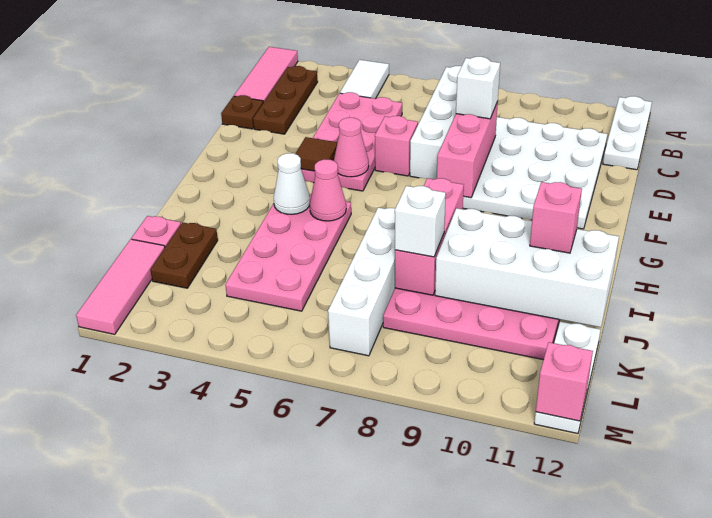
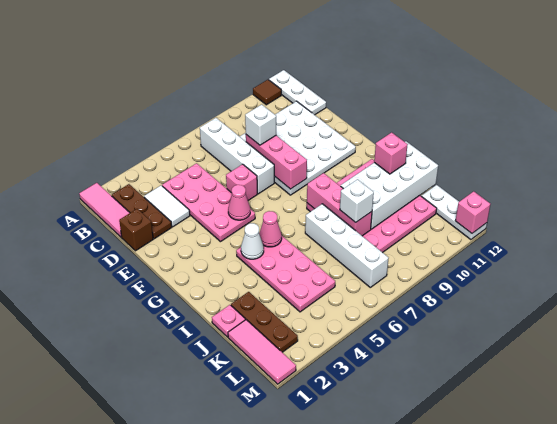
white 1x2 tile [340,60,389,99] -> white 1x2 tile moved to [144,185,190,227]
brown 1x1 plate [221,95,263,129] -> brown 1x1 brick [119,209,153,251]
brown 1x1 tile [295,137,338,171] -> brown 1x1 tile moved to [253,80,281,105]
brown 1x2 plate [151,222,218,288] -> brown 1x3 plate [231,292,298,352]

